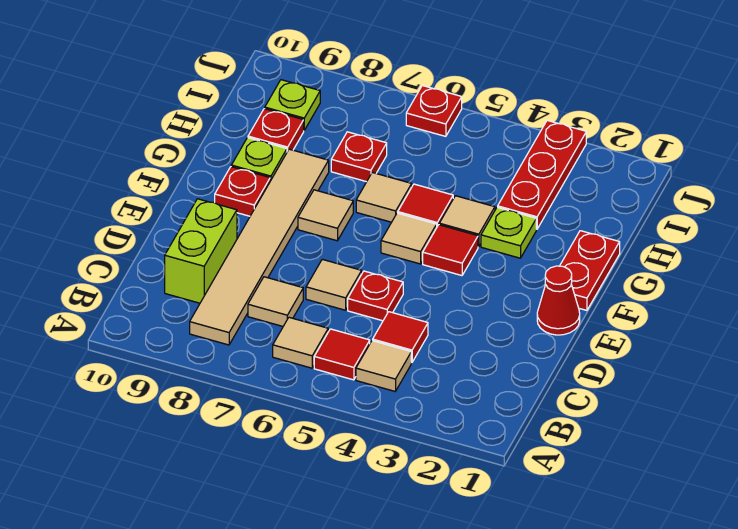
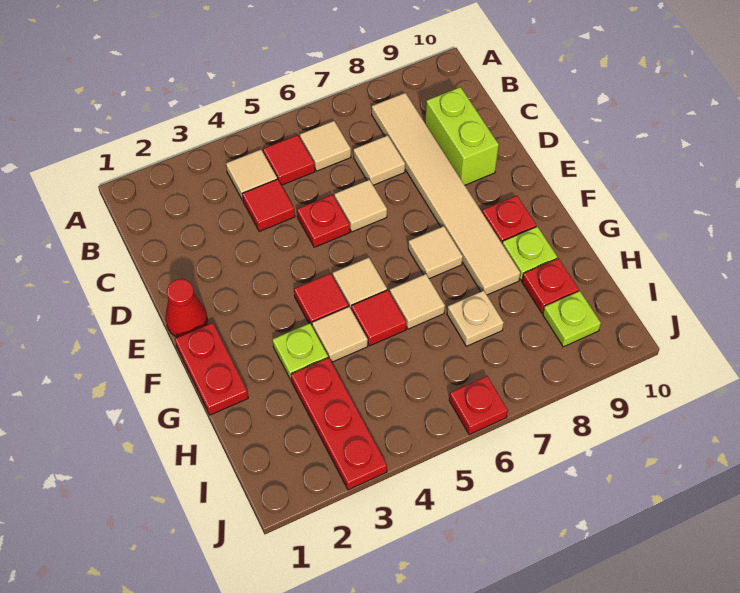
red 1x1 plate [331,132,387,182] -> tan 1x1 plate [447,291,504,346]

